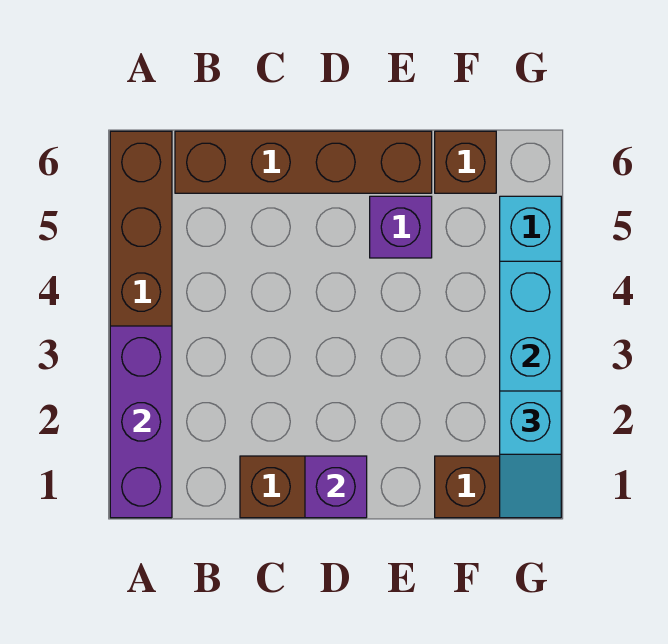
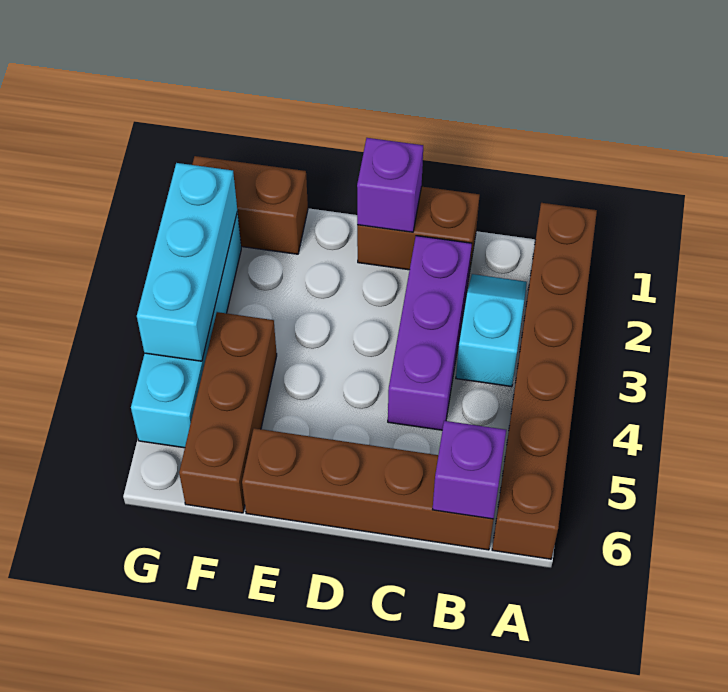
purple 1x3 brick [110,326,172,518] -> purple 1x3 brick moved to [388,236,472,430]
purple 1x1 brick [370,196,432,258] -> purple 1x1 brick moved to [433,421,506,519]
brown 1x1 brick [435,131,496,193] -> brown 1x3 brick [179,312,277,513]
cyan 1x2 slope [500,391,561,518] -> cyan 1x2 slope moved to [456,274,527,387]

